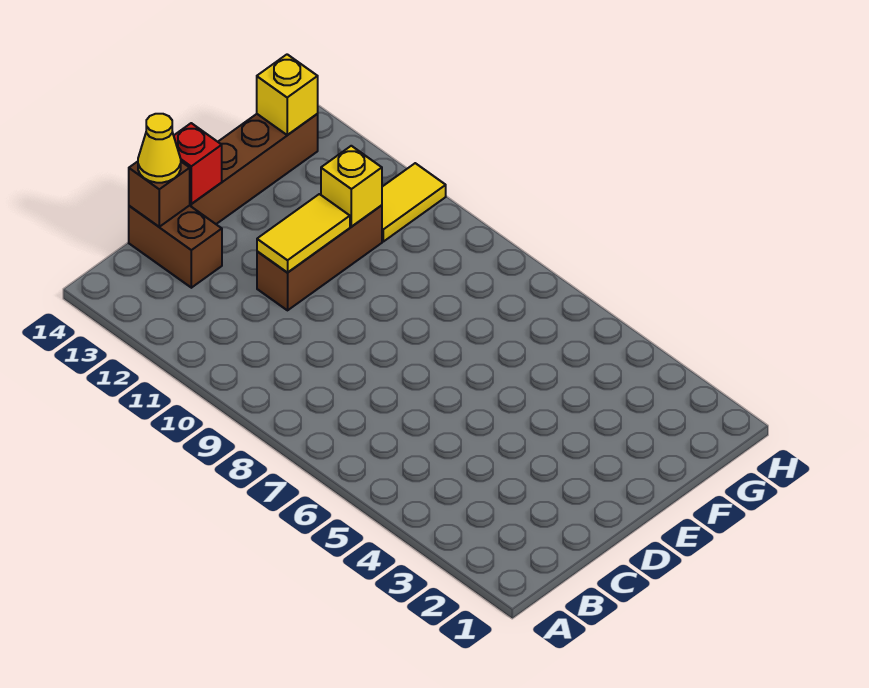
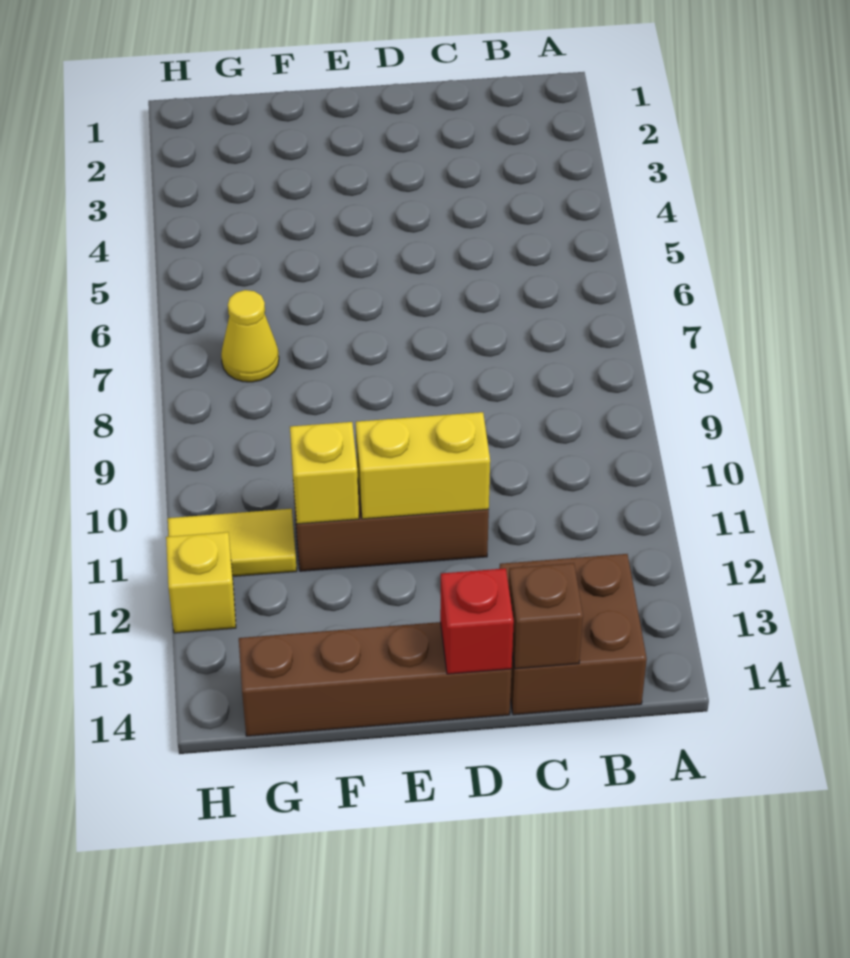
brown 1x2 brick [129,205,222,288] -> brown 2x2 brick [499,554,647,715]
yellow 1x1 cone [138,114,181,183] -> yellow 1x1 cone moved to [221,290,279,382]
yellow 1x2 tile [257,194,350,272] -> yellow 1x2 brick [356,412,490,519]
yellow 1x1 brick [257,54,318,135] -> yellow 1x1 brick moved to [166,532,236,633]

